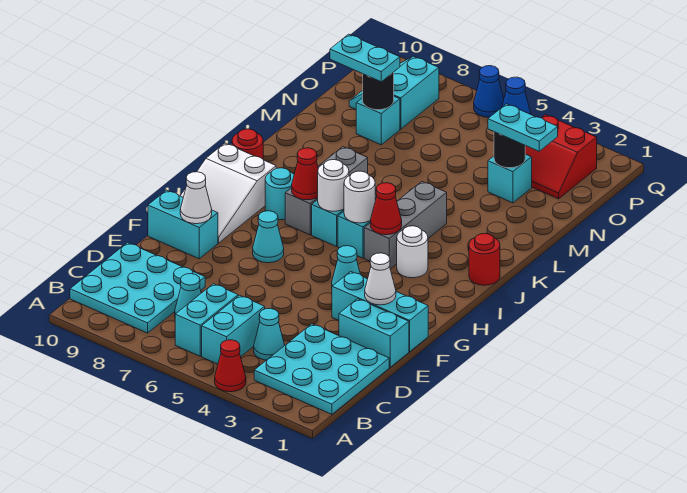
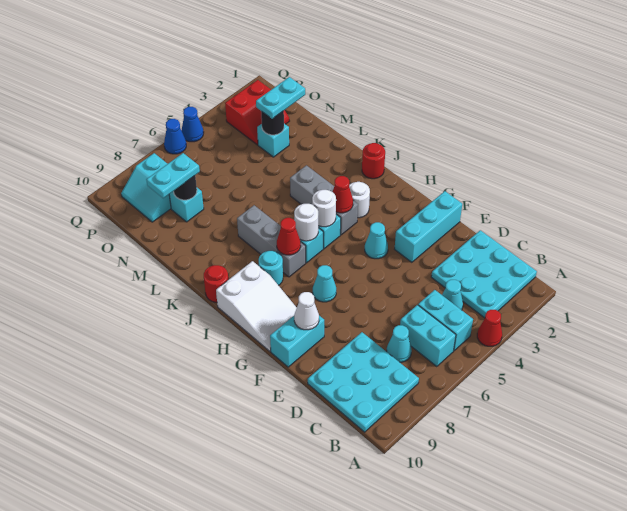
cyan 1x2 brick [339,299,409,367] -> none
white 1x1 cone [365,253,396,305] -> none

